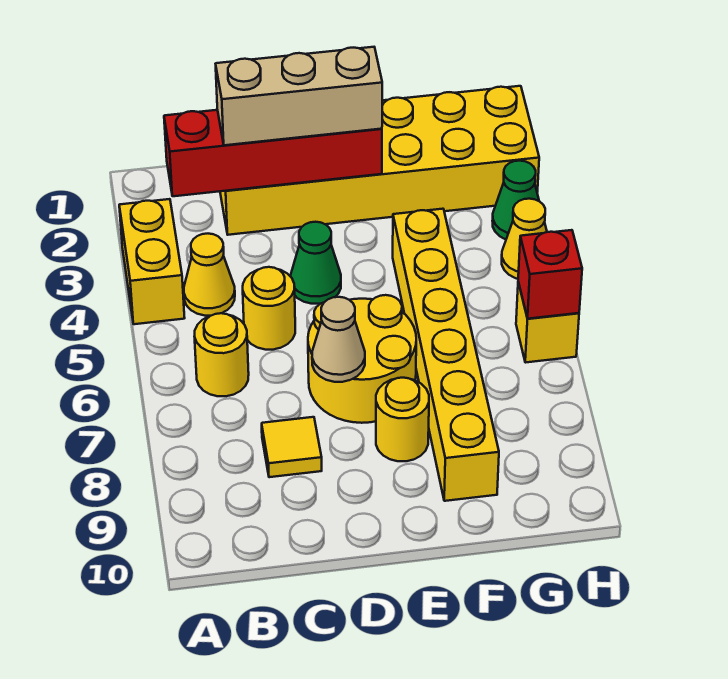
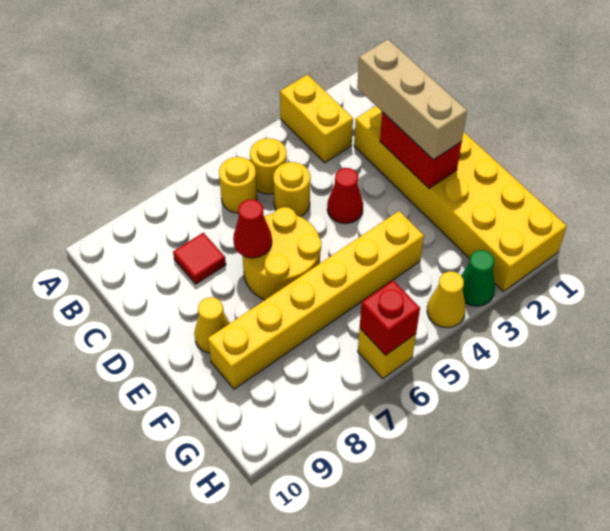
yellow 1x2 brick [119,199,185,324] -> yellow 1x2 brick turned to [280,75,353,163]
red 1x4 brick [164,110,382,196] -> red 1x2 brick [380,112,462,188]
yellow 1x1 cone [184,234,235,316] -> yellow 1x1 cone moved to [194,297,230,353]
yellow 1x1 tile [262,417,322,477] -> red 1x1 tile [173,233,226,284]
green 1x1 cone [291,222,341,304] -> red 1x1 cone [327,168,363,224]
tan 1x1 cone [312,297,365,382] -> red 1x1 cone [233,199,272,258]
yellow 1x1 round brick [376,378,429,461] -> yellow 1x1 round brick moved to [250,138,287,194]

